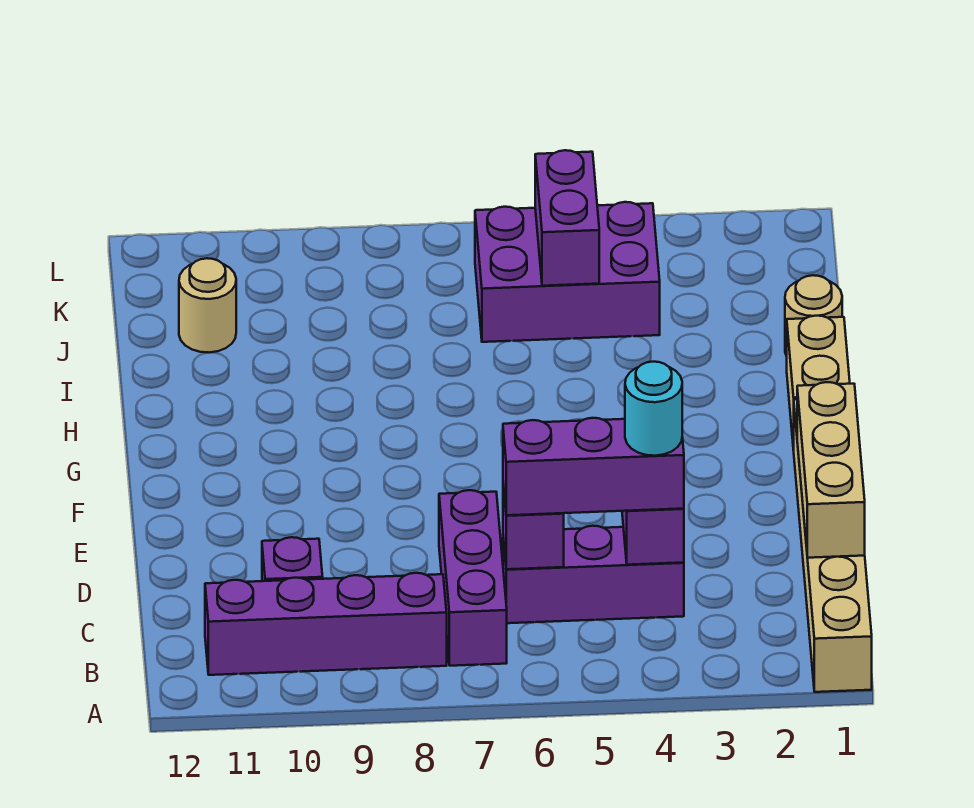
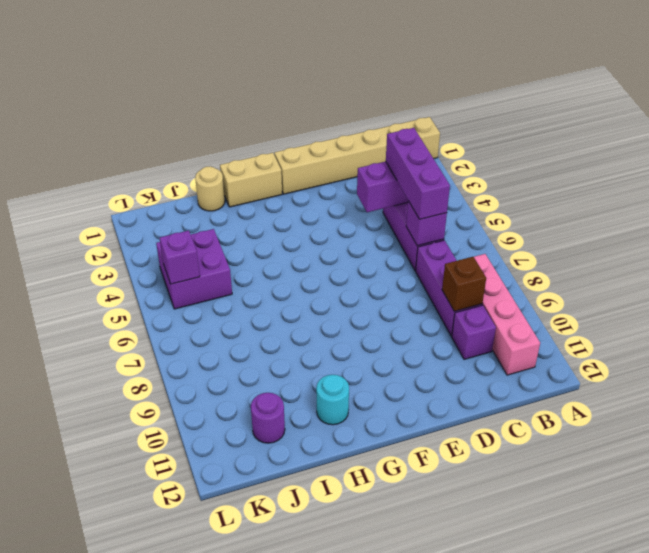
purple 1x3 brick [439,490,507,666] -> purple 1x3 brick turned to [416,240,482,336]
purple 1x4 brick [205,573,447,675] -> pink 1x4 brick [474,254,540,375]
tan 1x3 brick [797,382,865,558] -> none
cyan 1x1 round brick [625,362,682,456] -> cyan 1x1 round brick moved to [316,375,349,425]
none -> brown 1x1 brick [442,257,486,311]
purple 2x3 brick [475,202,660,342] -> purple 2x2 brick [156,229,232,309]
purple 1x2 brick [535,150,599,286] -> purple 1x1 brick [160,230,200,284]
tan 1x1 round brick [179,258,236,353] -> purple 1x1 round brick [251,393,285,443]

